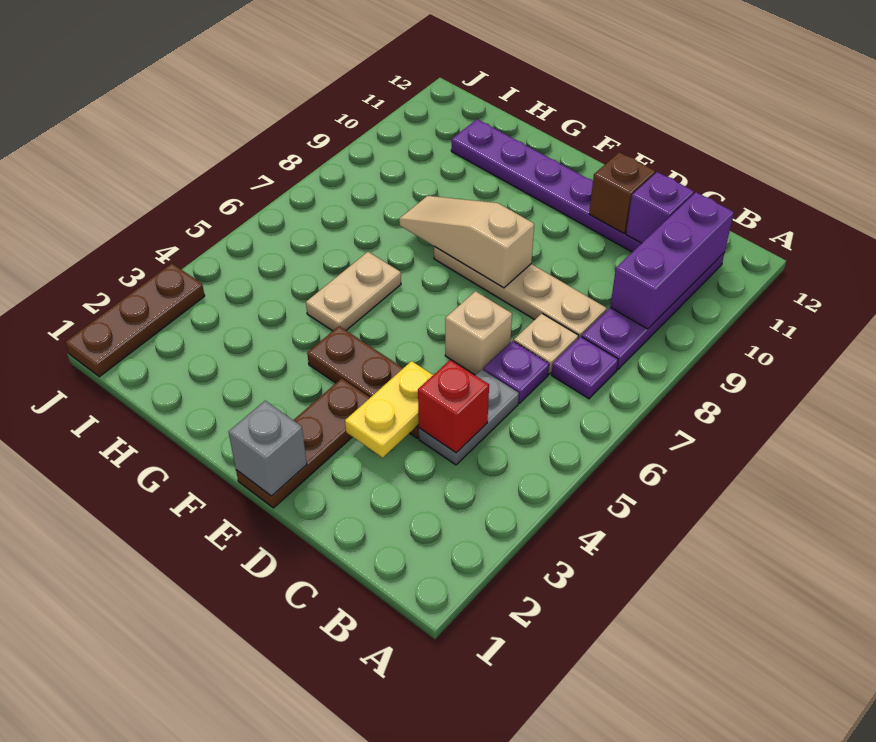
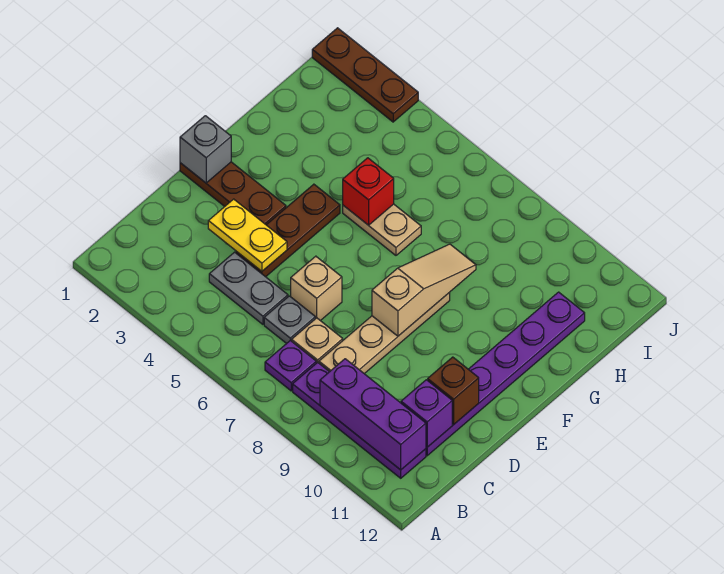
red 1x1 brick [418,360,489,453] -> red 1x1 brick moved to [343,158,394,225]
purple 1x1 plate [483,341,549,403] -> grey 1x1 plate [264,296,315,344]

